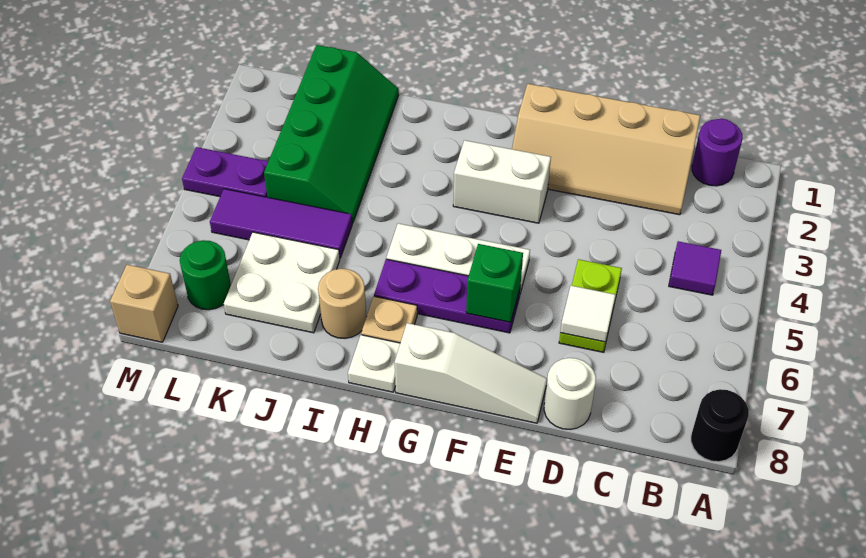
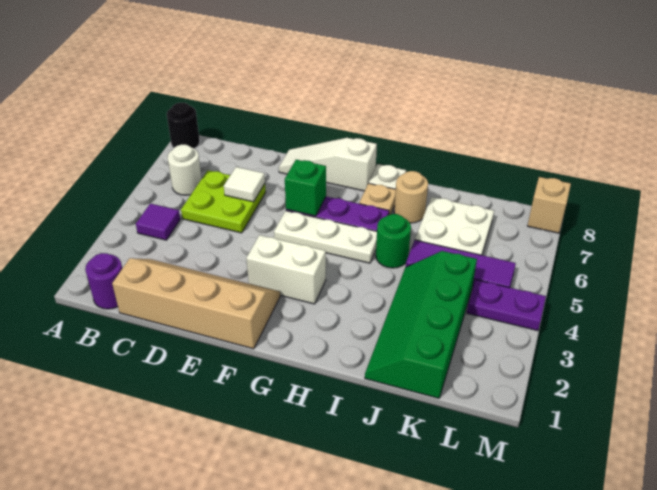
lime 1x2 plate [559,259,622,352] -> lime 2x2 plate [181,170,266,233]
white 1x1 round brick [544,358,596,429] -> white 1x1 round brick moved to [168,145,202,195]
green 1x1 round brick [180,240,231,310] -> green 1x1 round brick moved to [376,214,411,268]

